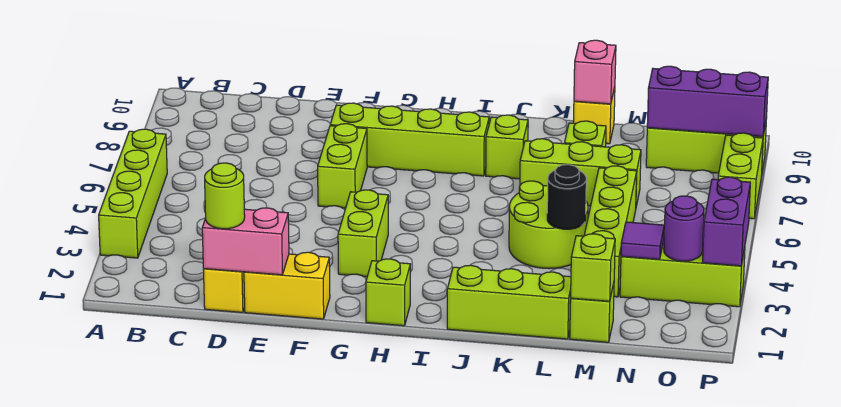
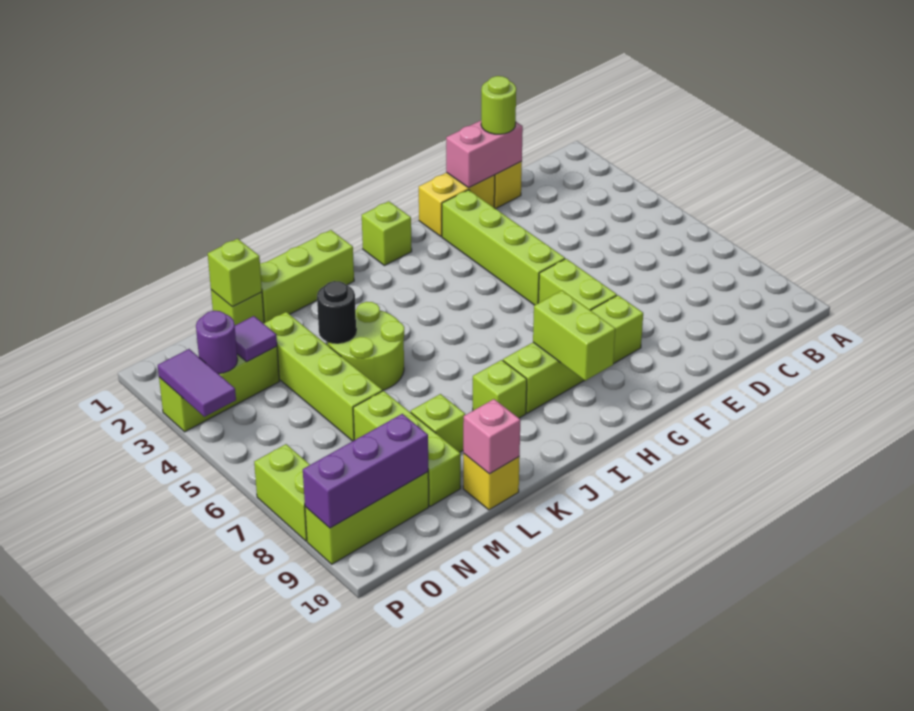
lime 1x4 brick [99,129,167,258] -> lime 1x4 brick moved to [442,190,565,305]
lime 1x2 brick [338,190,388,277] -> lime 1x2 brick moved to [533,290,615,381]
lime 1x3 brick [520,139,641,206] -> lime 1x3 brick turned to [353,391,461,506]
purple 1x2 brick [703,177,750,266] -> purple 1x2 tile [158,349,236,417]

